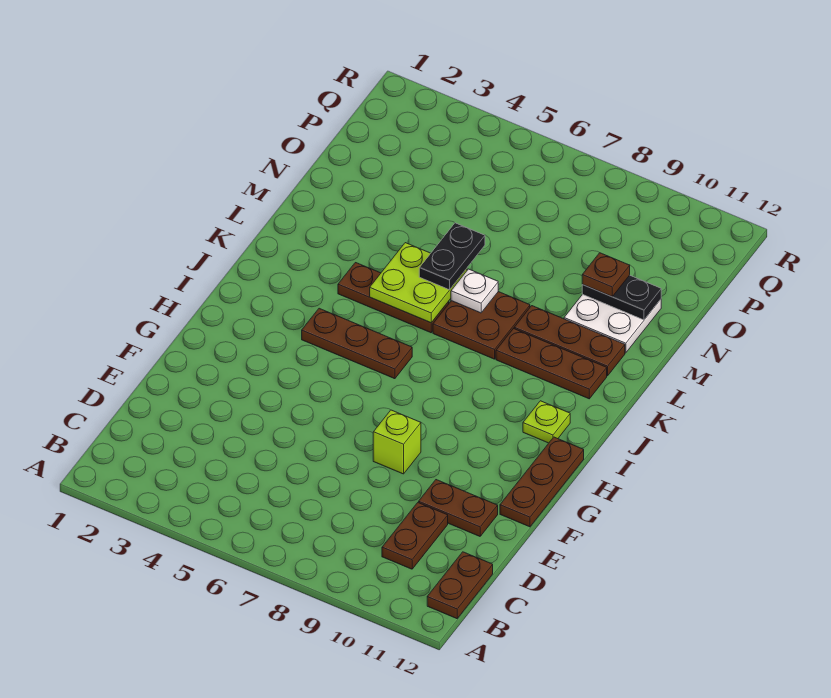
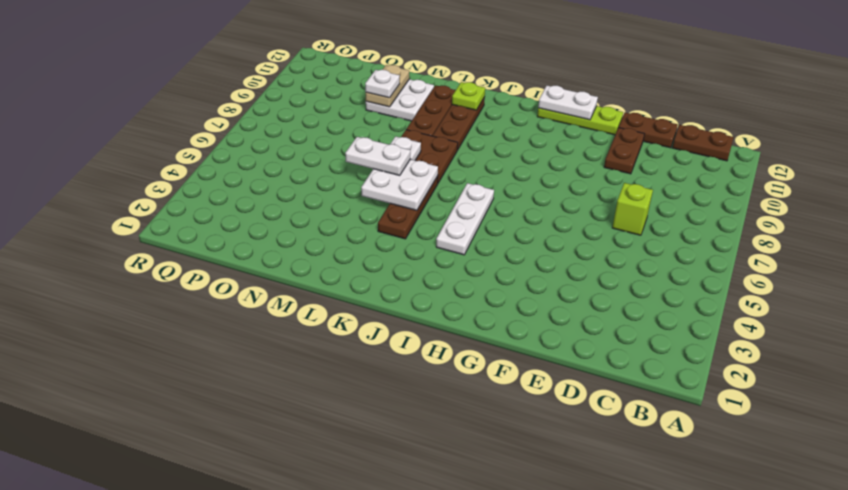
brown 1x2 plate [382,503,448,569] -> brown 1x2 plate moved to [619,112,678,148]
lime 1x1 brick [373,410,421,474] -> lime 1x1 brick moved to [612,183,653,235]
brown 1x3 plate [500,437,584,527] -> lime 1x3 plate [537,106,623,135]
none -> white 1x2 plate [538,86,598,120]
brown 1x3 plate [302,308,412,379] -> white 1x3 plate [436,183,494,255]
lime 1x1 plate [523,401,570,443] -> lime 1x1 plate moved to [452,82,485,110]
lime 2x2 plate [370,243,467,323] -> white 2x2 plate [361,159,438,210]
black 1x2 plate [419,223,485,290] -> white 1x2 plate [345,137,410,176]
black 1x2 plate [582,275,661,320] -> tan 1x2 plate [366,65,409,107]
brown 1x1 plate [582,253,630,297] -> white 1x1 plate [365,70,400,98]

